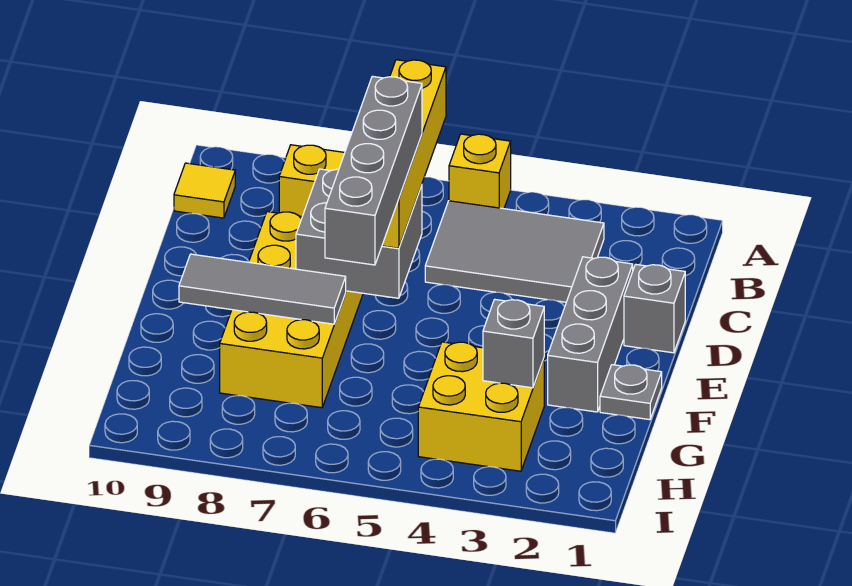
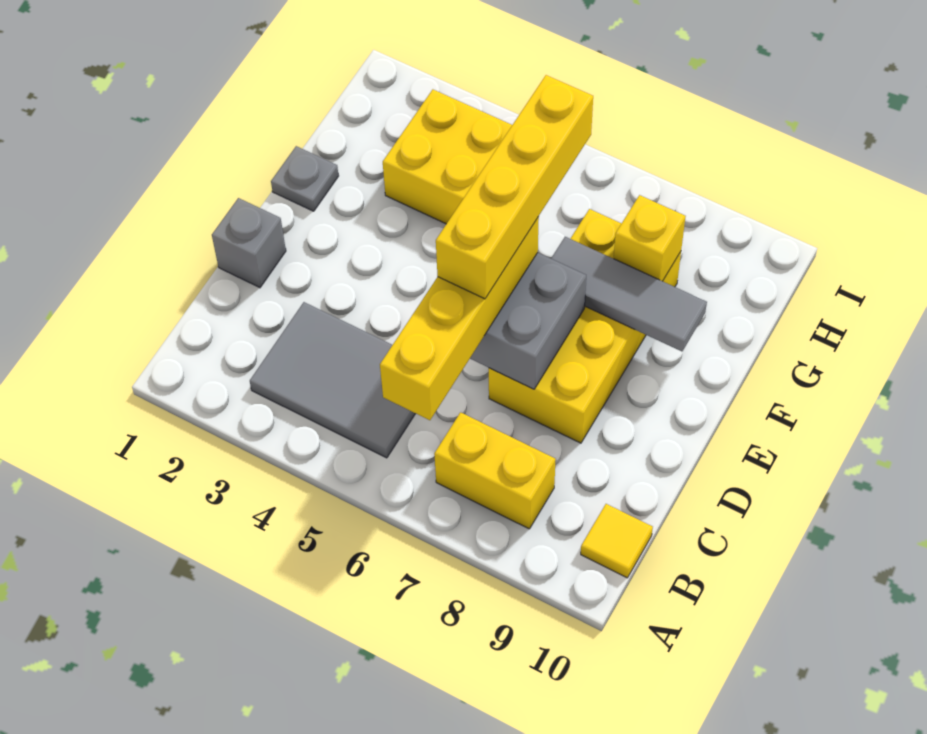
yellow 1x1 brick [449,134,511,209] -> yellow 1x1 brick moved to [614,195,686,281]
grey 1x3 brick [548,257,633,412] -> none
grey 1x4 brick [325,76,422,265] -> yellow 1x4 brick [436,75,593,299]
grey 1x1 brick [483,299,544,388] -> none

